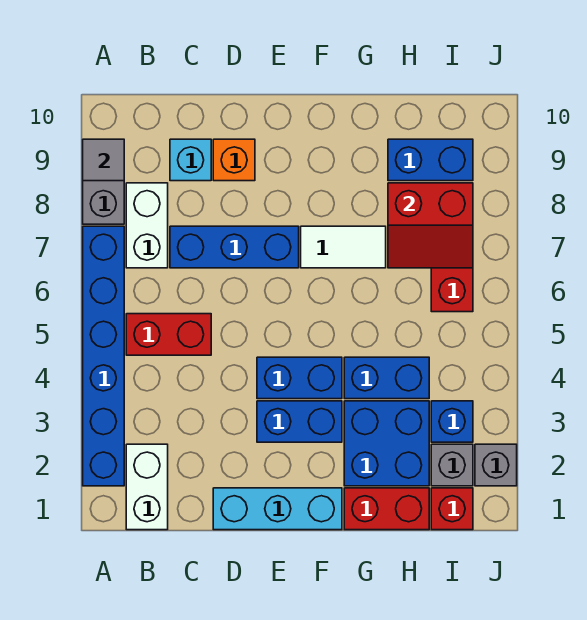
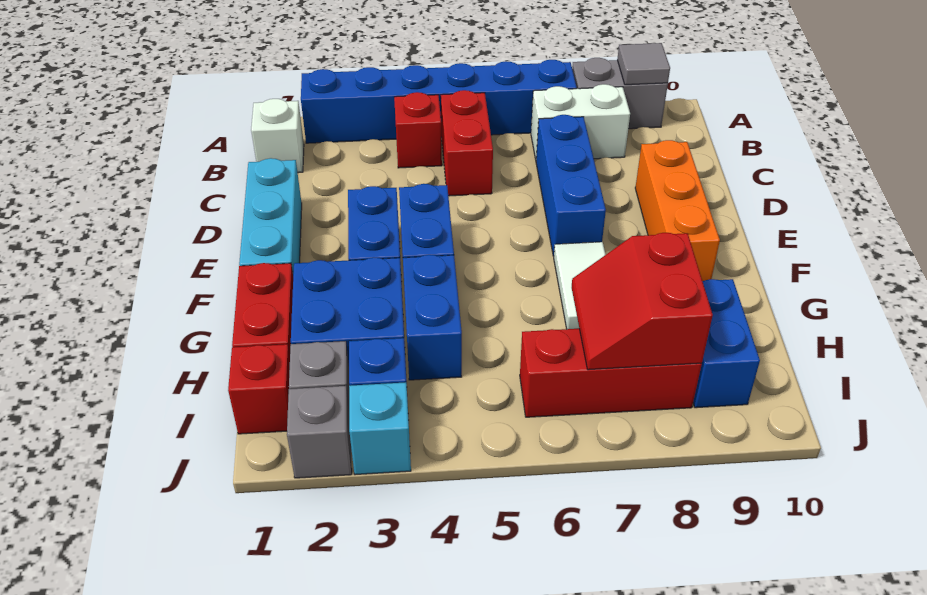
white 1x2 brick [126,444,168,530] -> white 1x1 brick [251,99,304,173]
none -> red 1x1 brick [394,92,442,168]
cyan 1x1 brick [170,139,211,181] -> cyan 1x1 brick moved to [349,382,411,475]
orange 1x1 brick [213,139,255,181] -> orange 1x3 brick [635,140,720,281]

